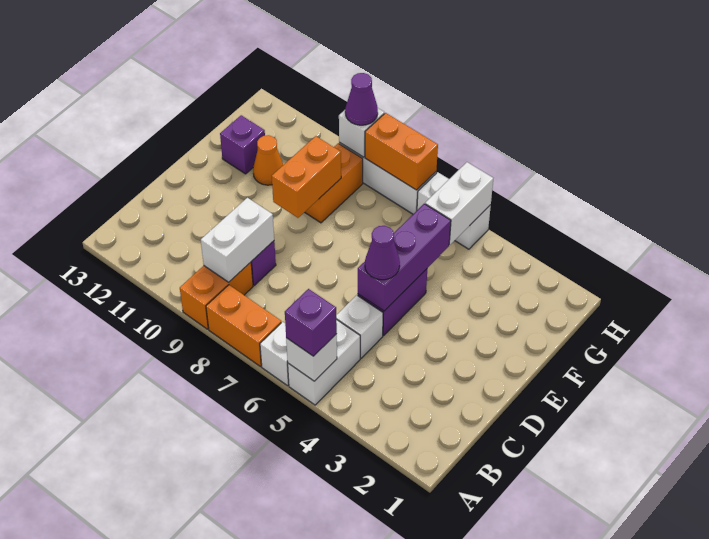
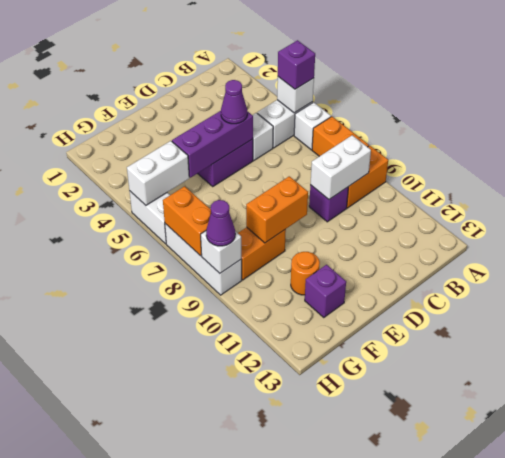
orange 1x1 cone [253,135,283,185] -> orange 1x1 round brick [291,252,320,295]

